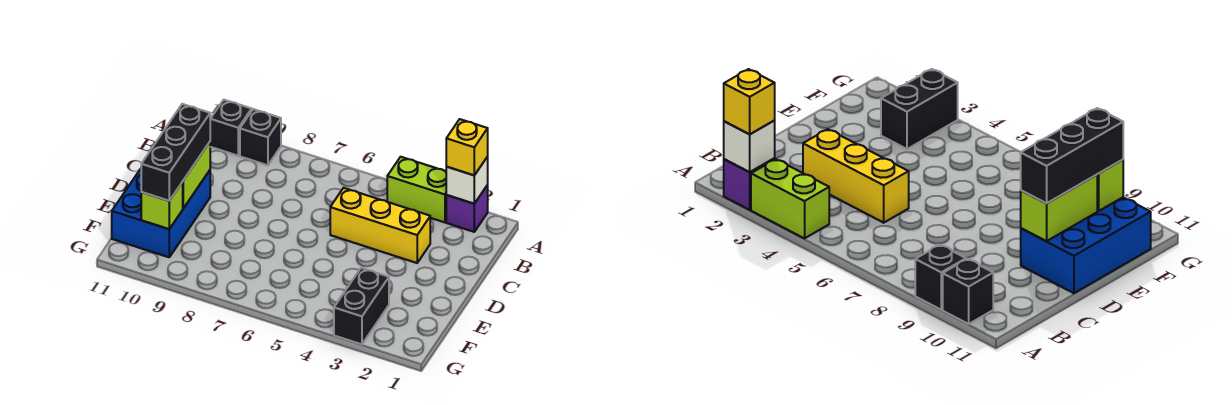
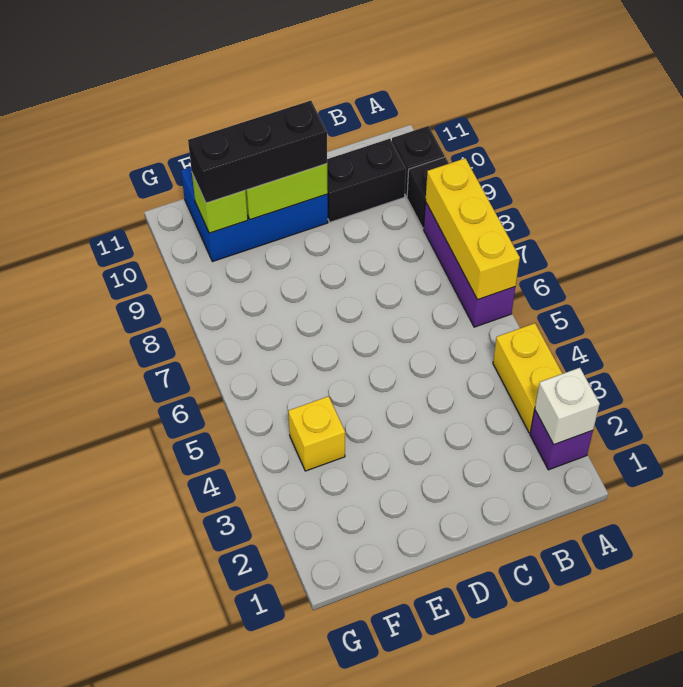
yellow 1x1 brick [446,119,488,175] -> yellow 1x1 brick moved to [288,396,345,471]
lime 1x2 brick [387,157,446,222] -> yellow 1x2 brick [493,323,562,433]
none -> purple 1x3 brick [424,202,515,327]
yellow 1x3 brick [330,188,430,263] -> yellow 1x3 brick moved to [425,158,520,300]
black 1x2 brick [334,268,389,344] -> black 1x2 brick moved to [327,139,406,222]

